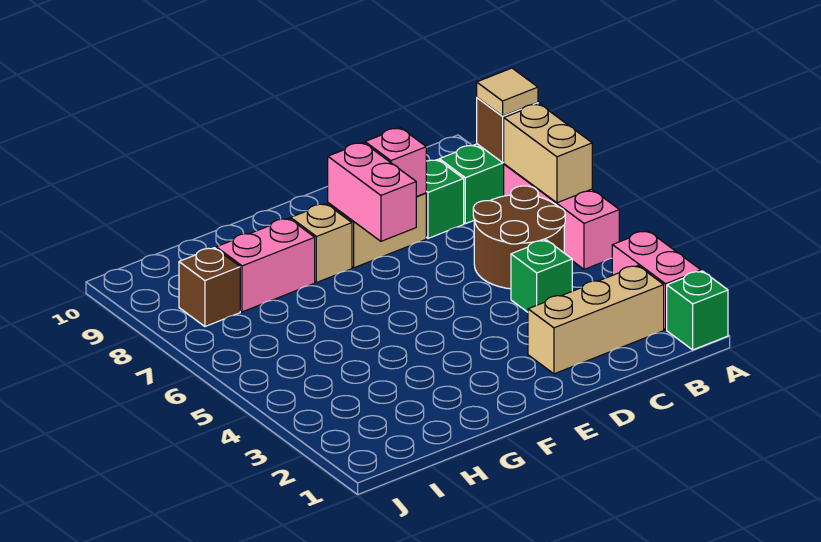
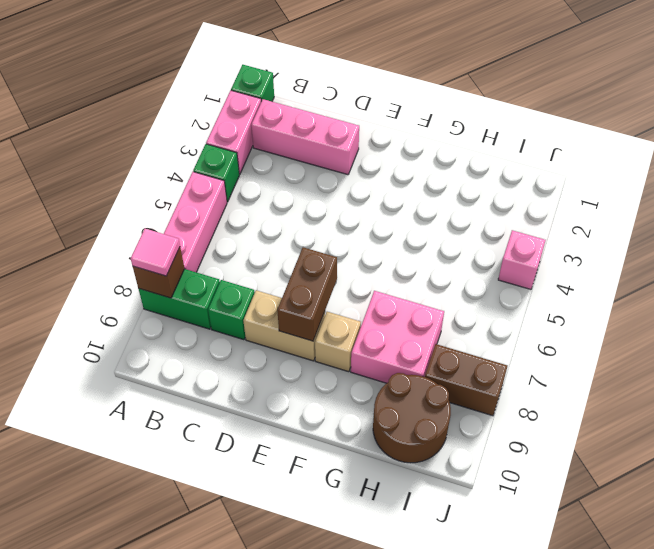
tan 1x2 brick [504,104,592,203] -> none
tan 1x1 tile [477,68,538,116] -> pink 1x1 tile [131,229,180,276]
tan 1x3 brick [528,266,664,374] -> pink 1x3 brick [251,99,359,175]
brown 2x2 round brick [473,186,565,289] -> brown 2x2 round brick moved to [373,373,451,463]
green 1x1 brick [511,240,572,312] -> green 1x1 brick moved to [193,144,239,202]
pink 1x1 brick [365,128,426,197] -> pink 1x1 brick moved to [498,230,546,289]
pink 1x2 brick [328,142,416,241] -> brown 1x2 brick [277,247,337,341]
pink 1x2 brick [216,218,315,312] -> pink 2x2 brick [351,291,444,383]
brown 1x1 brick [179,248,240,326] -> brown 1x2 brick [425,344,507,416]

